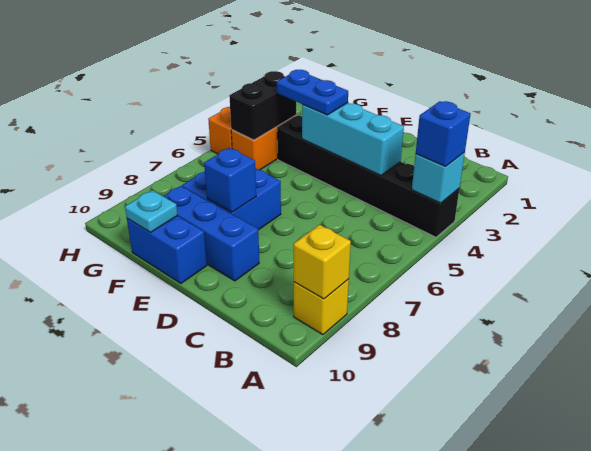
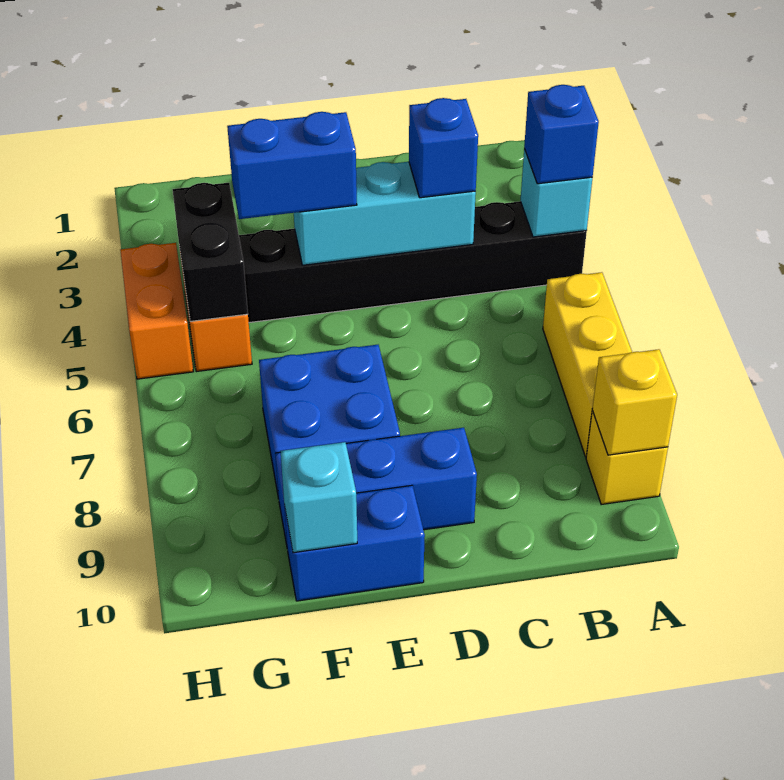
none -> yellow 1x3 brick [543,272,632,457]
blue 1x2 plate [277,70,348,115] -> blue 1x2 brick [227,112,357,219]
blue 1x1 brick [204,148,256,212] -> blue 1x1 brick moved to [409,98,478,198]
cyan 1x1 plate [125,190,178,232] -> cyan 1x1 brick [281,442,357,553]

